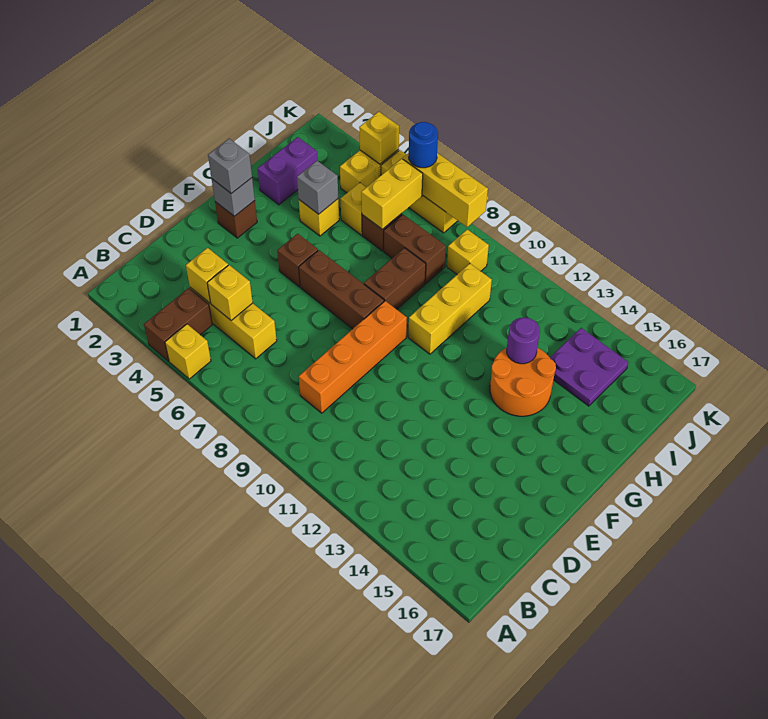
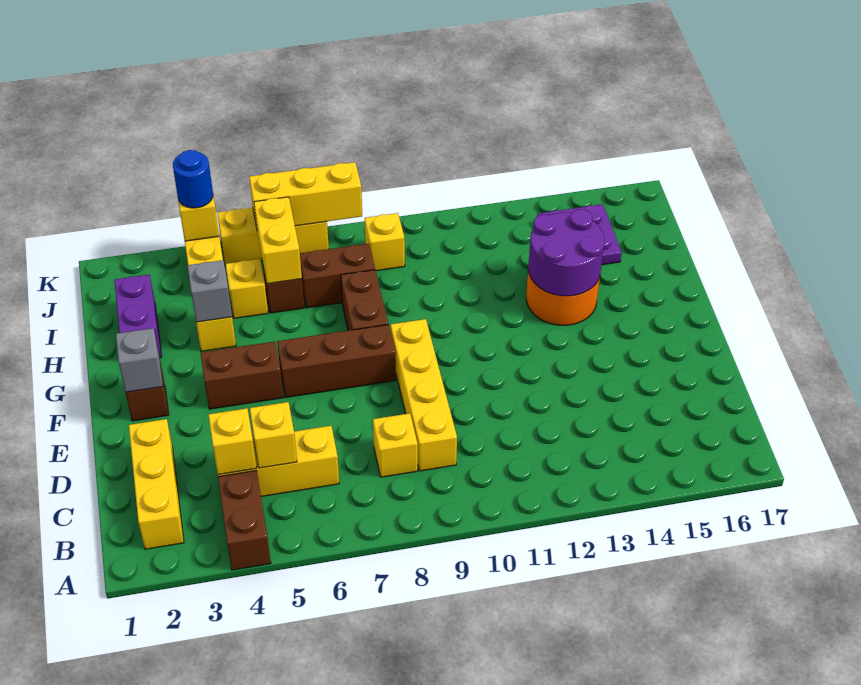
yellow 1x1 brick [165,324,211,379] -> yellow 1x1 brick moved to [373,413,418,477]
orange 1x4 brick [299,301,407,413] -> yellow 1x4 brick [391,319,457,471]
grey 1x1 brick [208,139,252,194] -> none
brown 1x1 brick [277,234,318,287] -> brown 1x2 brick [201,342,283,409]
yellow 1x3 brick [408,264,492,354] -> yellow 1x3 brick moved to [129,419,184,549]
purple 1x1 round brick [507,317,540,364] -> purple 2x2 round brick [528,209,604,296]
blue 1x1 round brick [409,122,438,168] -> blue 1x1 round brick moved to [173,150,213,208]

